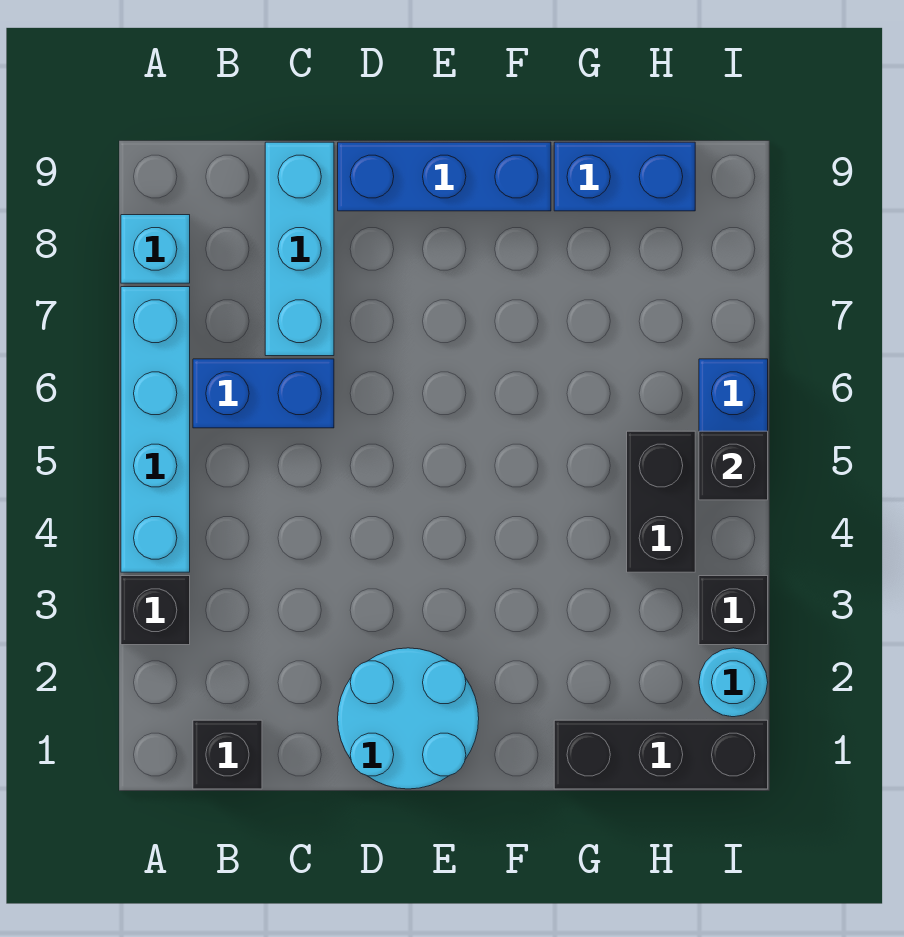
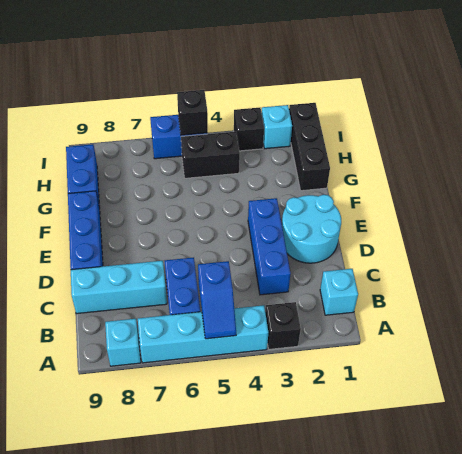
none -> blue 1x2 slope [198,261,236,339]
black 1x1 brick [193,720,262,789] -> cyan 1x1 brick [320,269,358,315]
none -> blue 1x3 brick [248,198,291,295]
cyan 1x1 round brick [699,648,768,717] -> cyan 1x1 brick [262,105,292,149]

